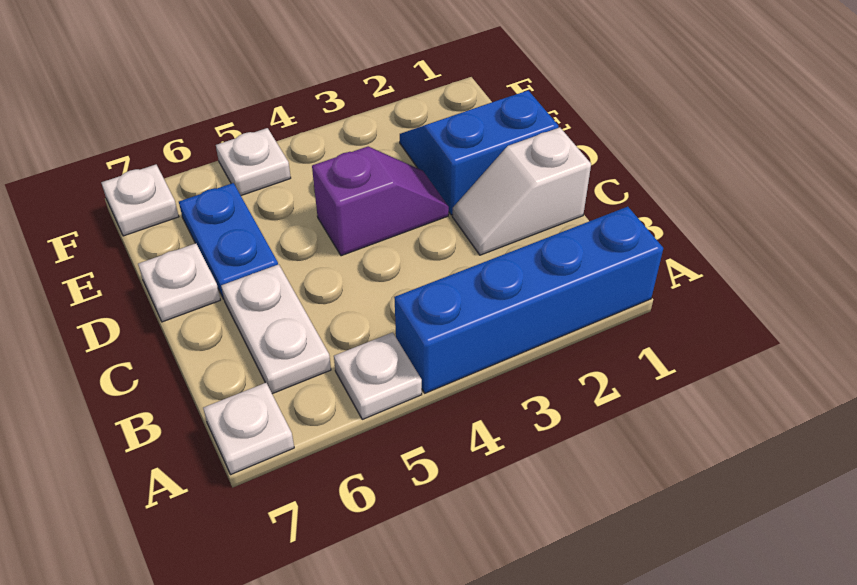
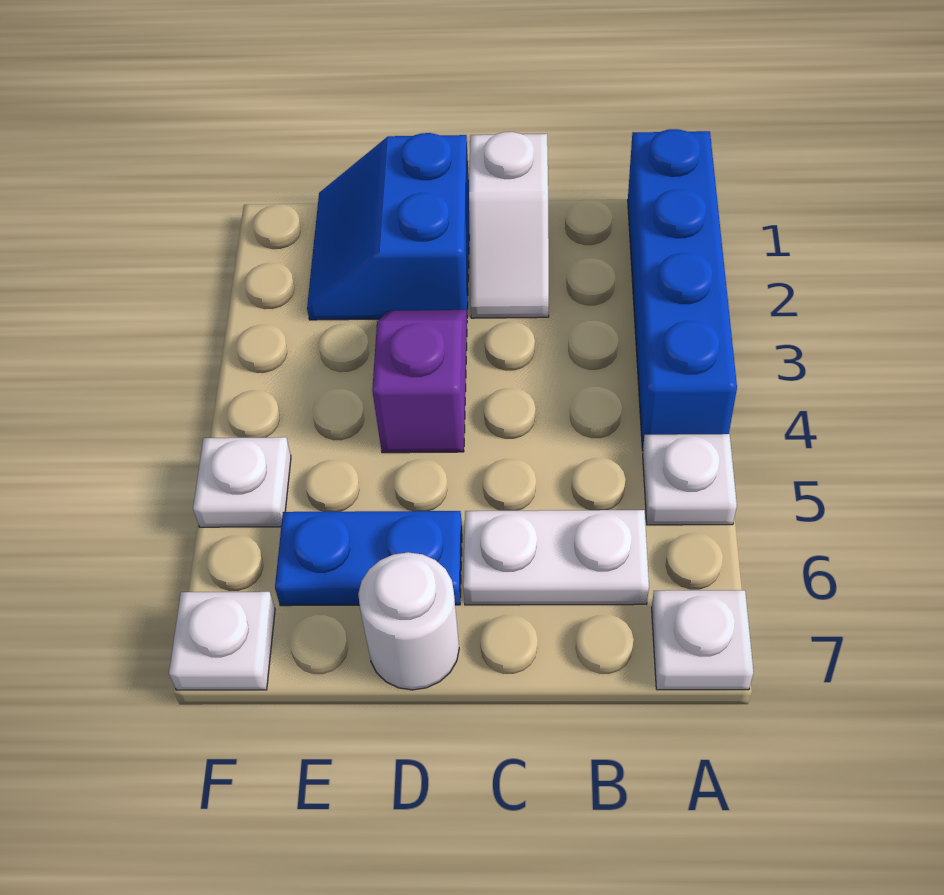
white 1x1 plate [138,243,220,322] -> white 1x1 round brick [358,552,459,690]

